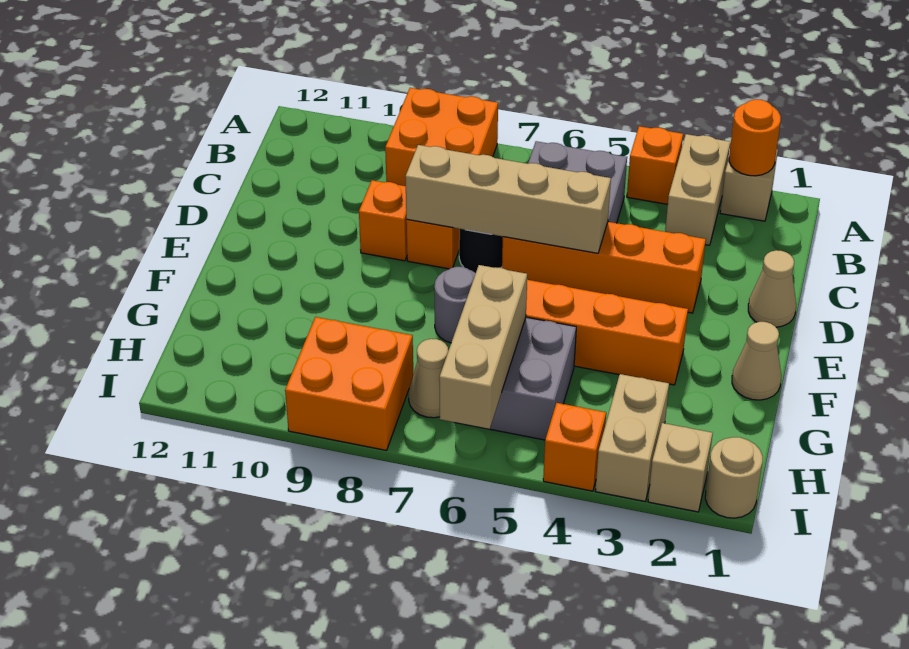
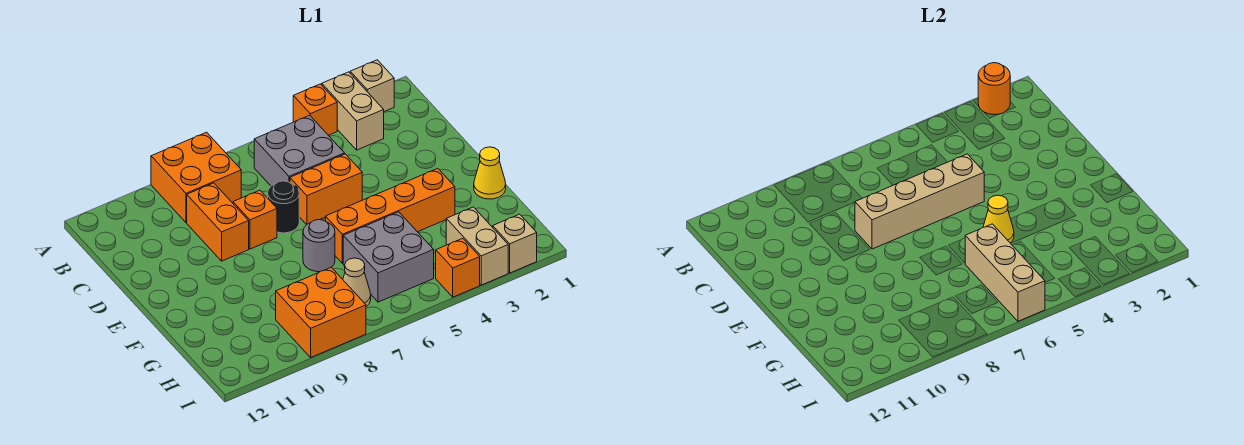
tan 1x1 cone [748,250,796,327] -> none
orange 1x4 brick [502,222,706,313] -> orange 1x2 brick [290,154,362,225]
orange 1x1 brick [359,180,407,261] -> orange 1x2 brick [187,183,249,261]
tan 1x1 cone [732,322,781,400] -> yellow 1x1 cone [474,147,506,199]
none -> yellow 1x1 cone [983,195,1014,243]
tan 1x1 round brick [705,437,763,518] -> none

